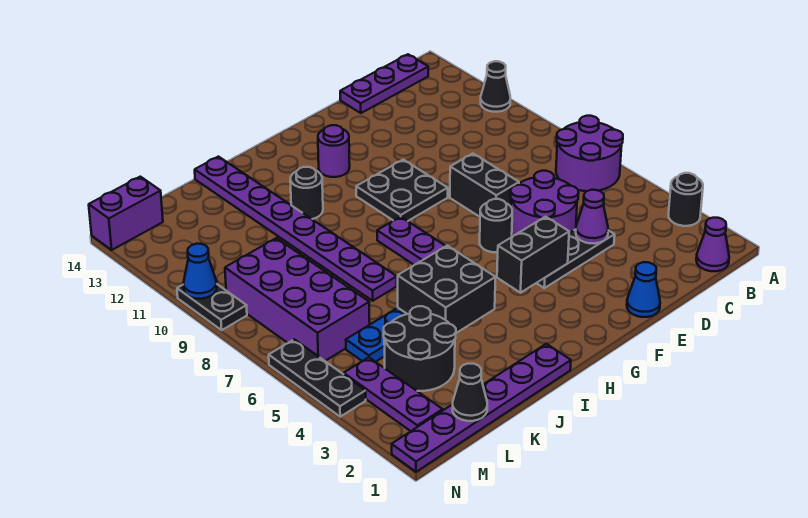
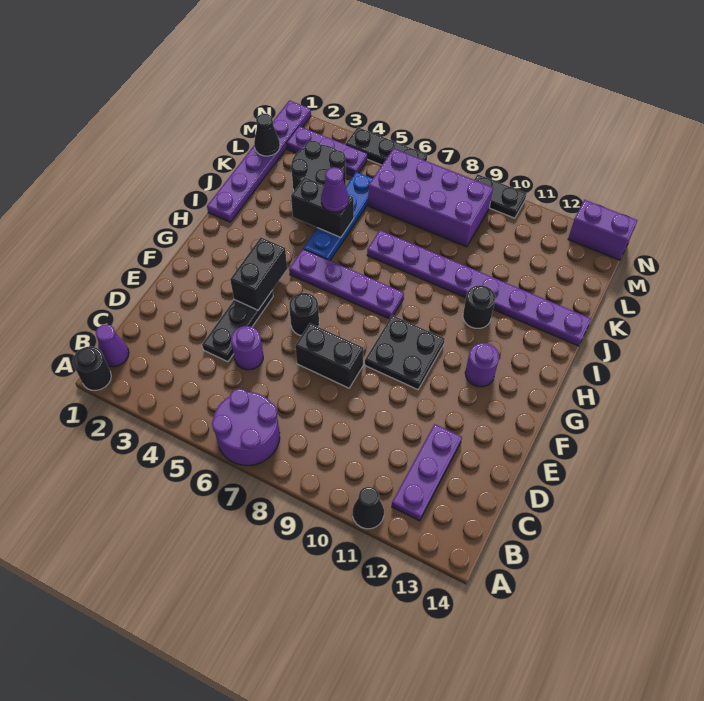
black 1x1 round brick [669,173,703,226] -> black 1x1 round brick moved to [73,347,111,390]
purple 1x3 plate [340,54,428,113] -> purple 1x3 plate moved to [392,424,462,521]
purple 1x1 cone [576,190,608,244] -> purple 1x1 cone moved to [321,167,349,212]
purple 2x2 round brick [511,171,579,236] -> purple 1x1 round brick [231,326,263,370]
blue 1x1 cone [627,262,660,317] -> none
black 2x2 brick [398,246,496,333] -> black 1x2 brick [291,177,354,237]
purple 1x2 brick [89,177,163,250] -> purple 1x2 brick turned to [568,200,637,260]
blue 1x1 cone [183,244,217,299] -> none

